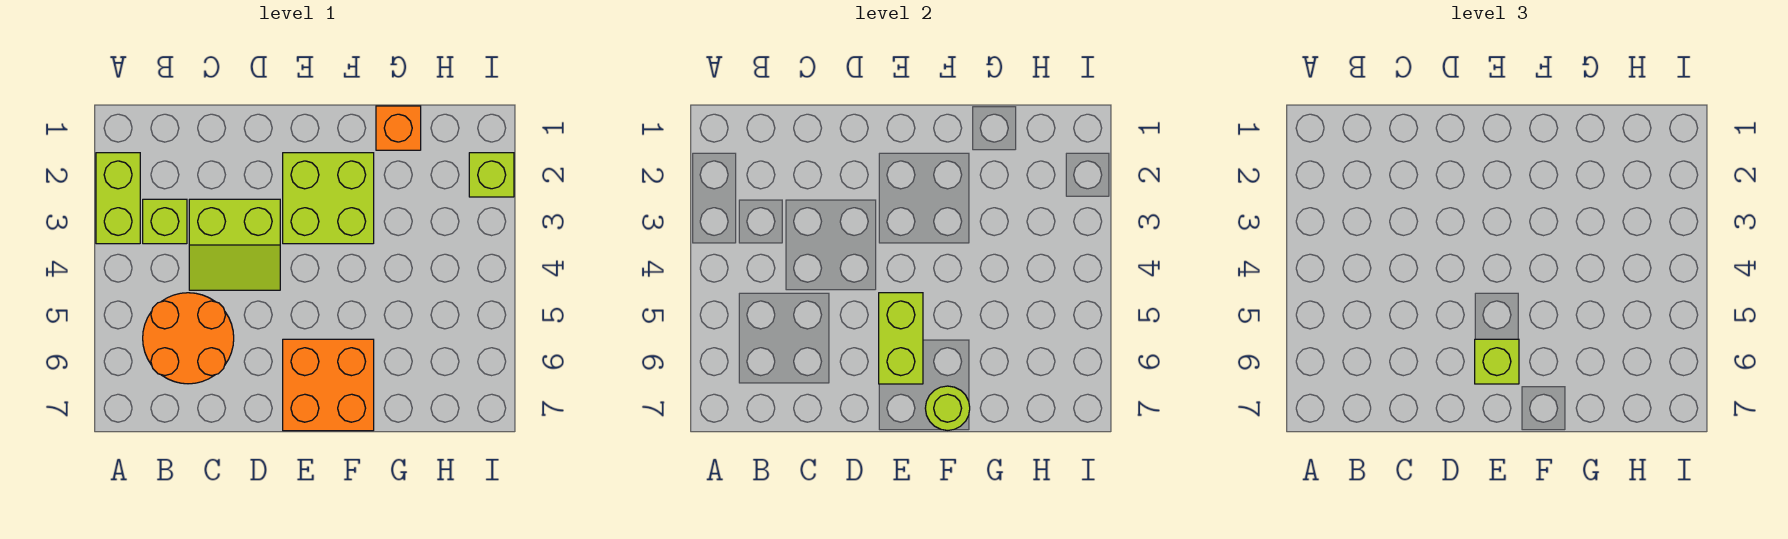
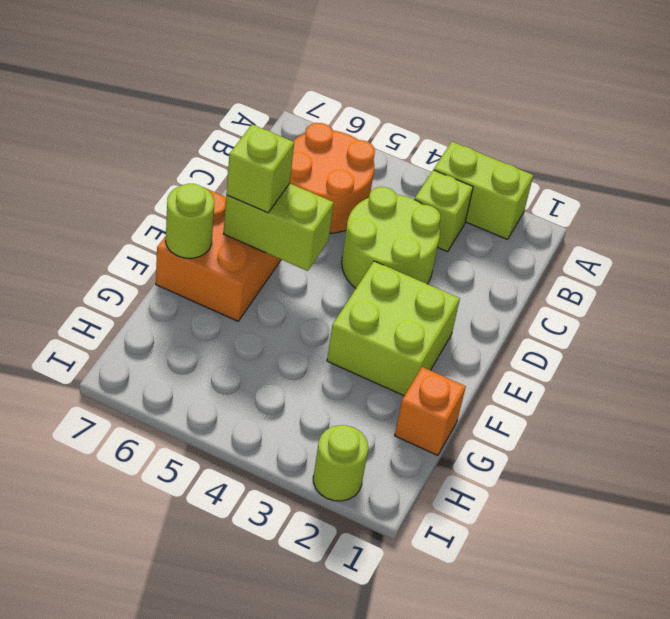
lime 2x2 slope [189,199,280,290] -> lime 2x2 round brick [342,187,440,288]
lime 1x1 brick [469,153,514,197] -> lime 1x1 round brick [313,425,368,501]

